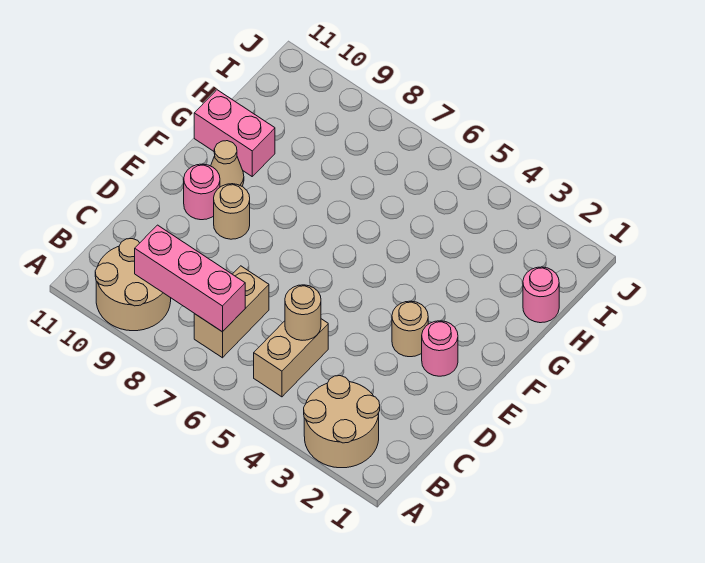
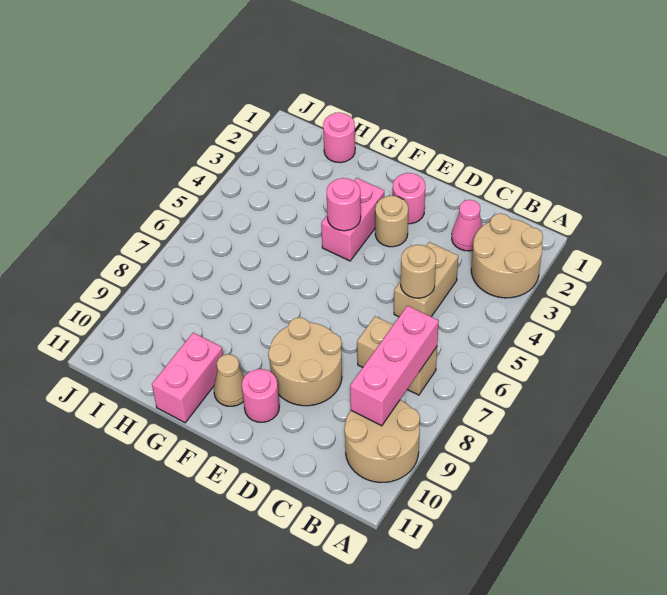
tan 1x2 brick [254,319,328,397] -> tan 1x2 brick turned to [394,242,458,317]
none -> pink 1x1 cone [452,200,482,251]
tan 1x1 round brick [214,184,250,239] -> tan 2x2 round brick [268,317,342,406]
none -> pink 1x2 brick [321,178,384,261]
none -> pink 1x1 round brick [327,178,361,231]

